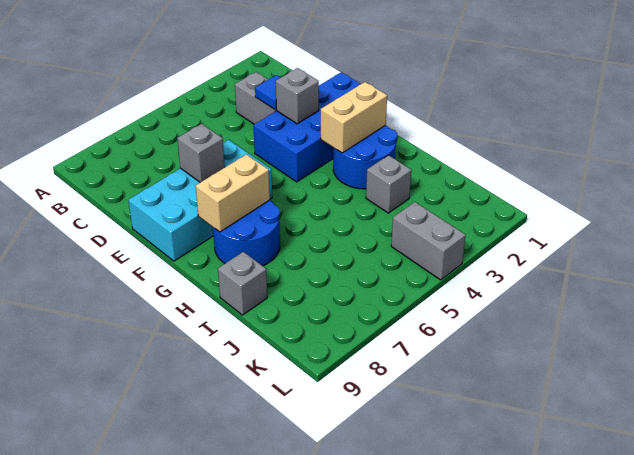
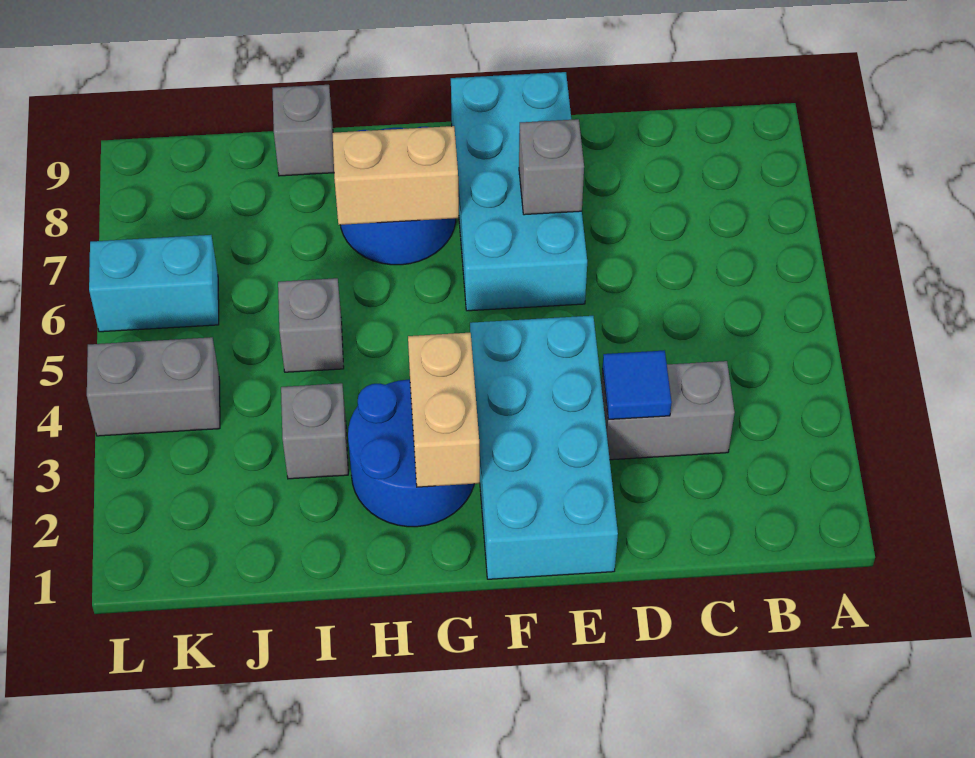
blue 2x4 brick [253,72,360,182] -> cyan 2x4 brick [470,316,618,579]
grey 1x1 brick [276,68,319,124] -> grey 1x1 brick moved to [278,278,344,372]
tan 1x2 brick [196,154,270,232] -> tan 1x2 brick turned to [332,126,459,225]
none -> cyan 1x2 brick [89,235,219,332]

